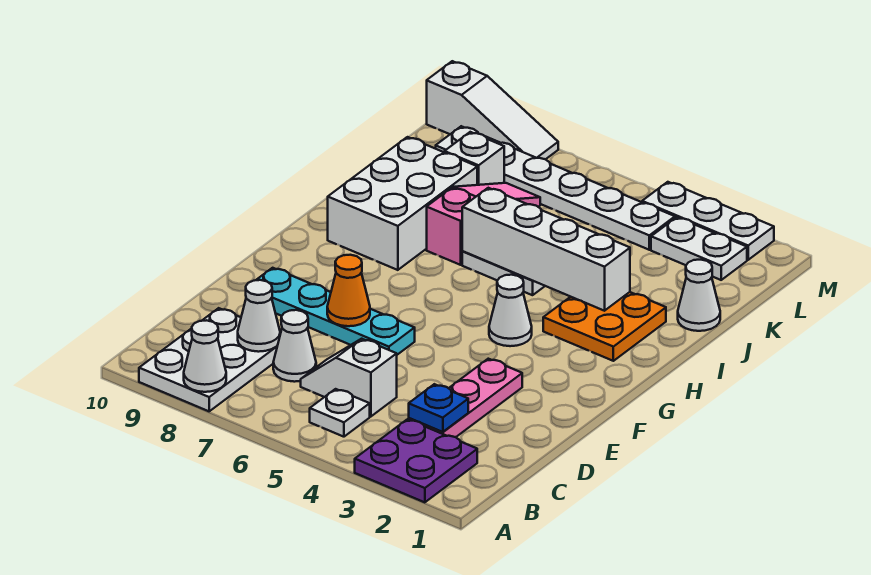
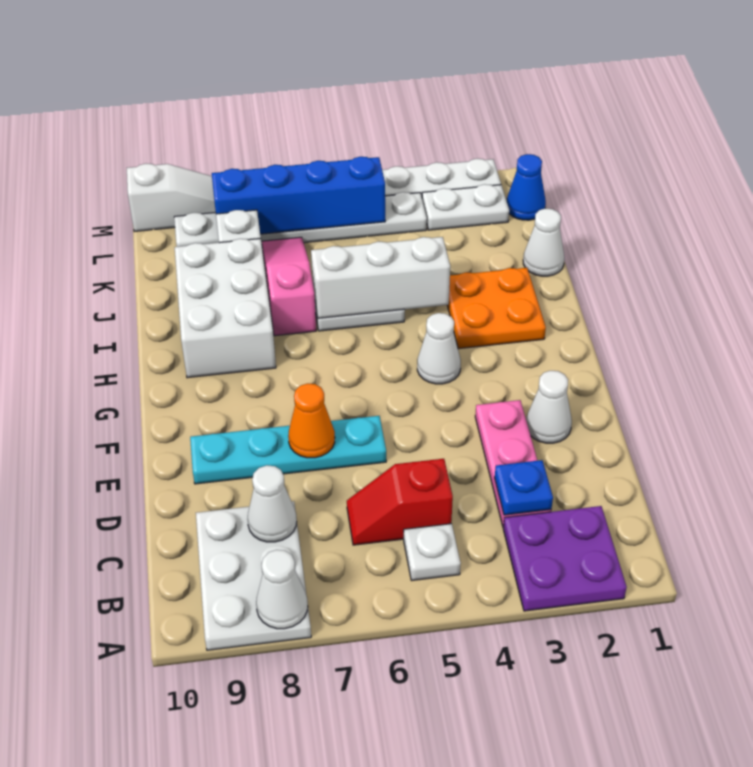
white 1x2 slope [301,339,397,416] -> red 1x2 slope [347,459,453,545]
white 1x1 cone [273,310,316,382] -> white 1x1 cone moved to [526,371,572,443]
white 1x4 brick [462,188,630,311] -> white 1x3 brick [311,237,450,318]
none -> blue 1x1 cone [507,154,546,220]
none -> blue 1x4 brick [212,157,385,234]

